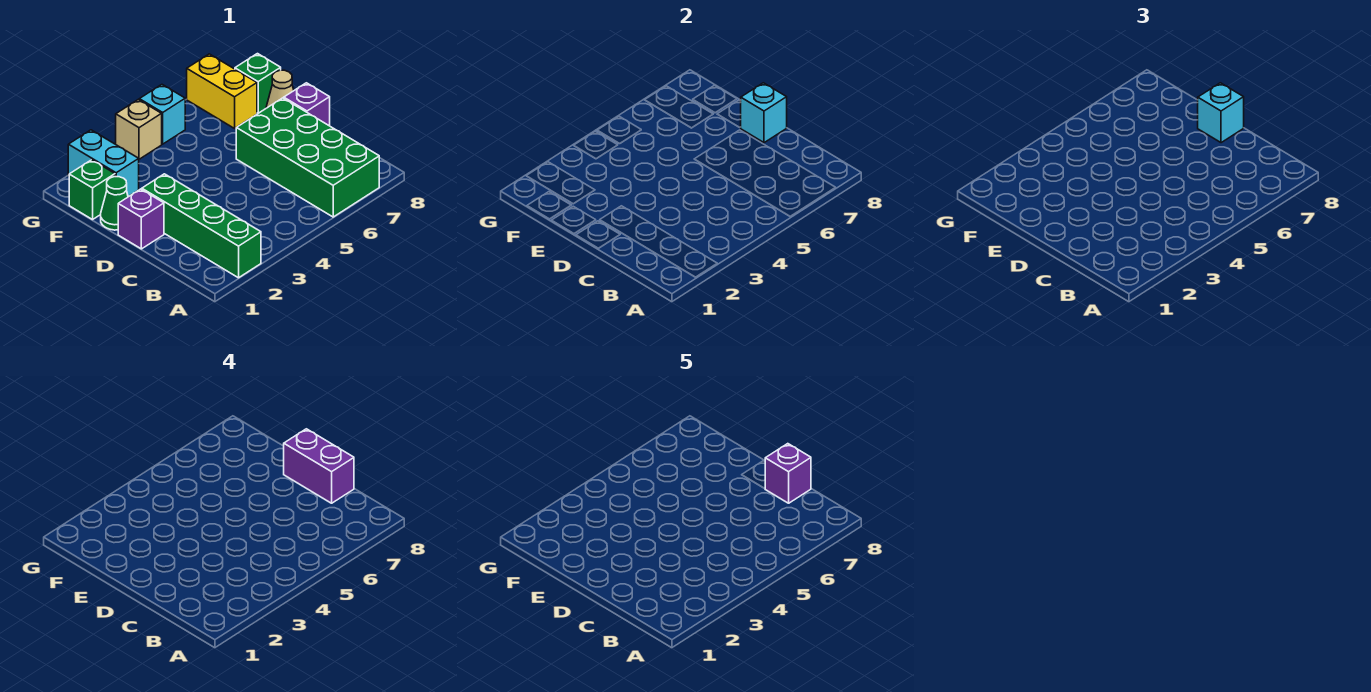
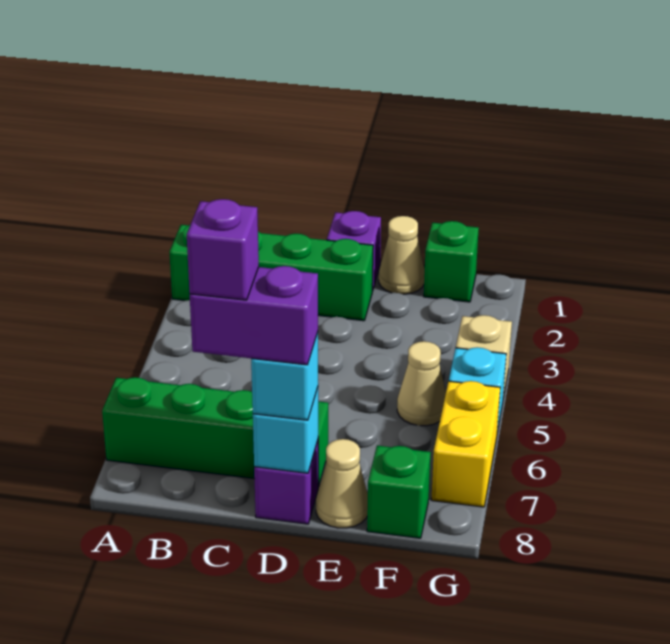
green 2x4 brick [236,98,379,217] -> green 1x4 brick [102,377,328,487]
green 1x1 cone [101,177,128,230] -> tan 1x1 cone [379,216,425,294]
cyan 1x2 brick [68,130,139,197] -> none
none -> tan 1x1 cone [397,341,446,426]
yellow 1x2 brick [187,54,257,128] -> yellow 1x2 brick turned to [431,381,500,507]

